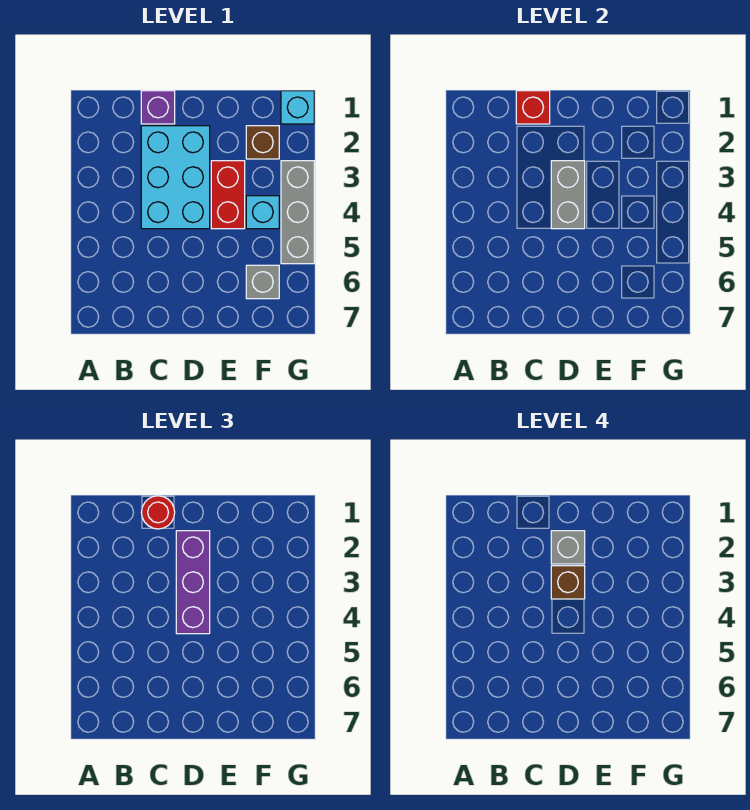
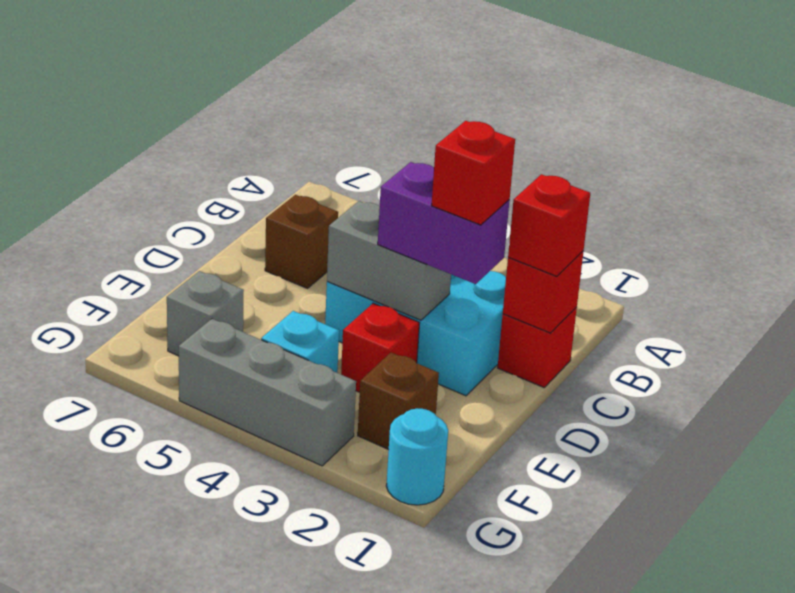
purple 1x1 brick [141,91,175,124] -> red 1x1 brick [498,307,577,387]
red 1x1 round brick [141,496,175,529] -> red 1x1 brick [508,174,590,276]
purple 1x3 brick [176,531,210,634] -> purple 1x2 brick [378,162,510,284]
grey 1x1 brick [551,531,585,564] -> red 1x1 brick [431,121,515,225]
brown 1x1 brick [551,566,585,599] -> brown 1x1 brick moved to [265,195,338,288]
red 1x2 brick [211,161,245,229] -> red 1x1 brick [341,303,420,392]
cyan 1x1 brick [281,91,314,124] -> cyan 1x1 round brick [386,408,448,505]

